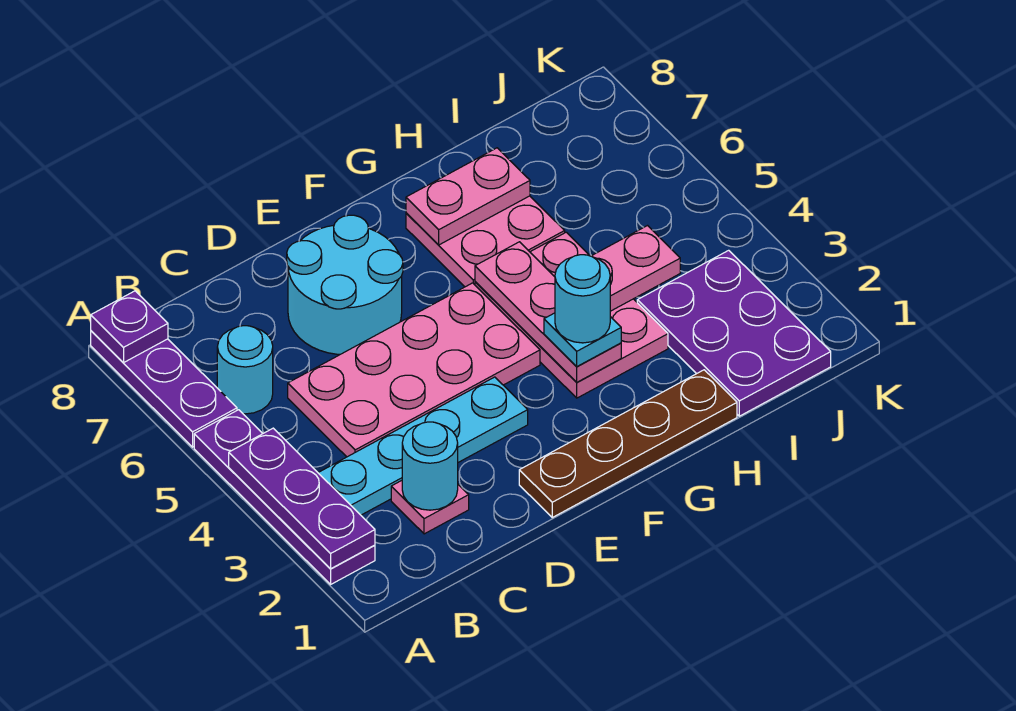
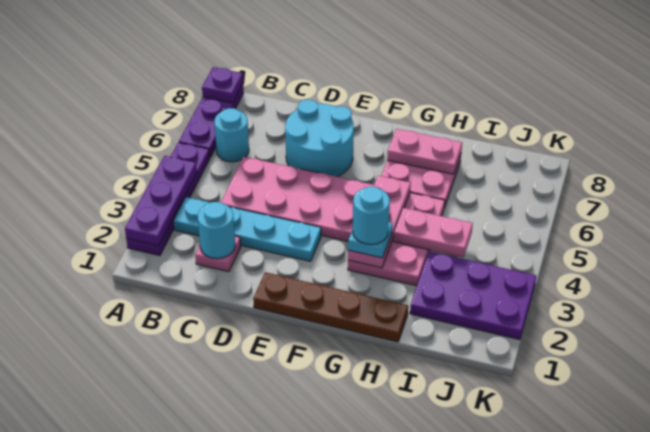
purple 2x3 plate [637,250,831,416] -> purple 2x3 plate turned to [410,251,536,340]

